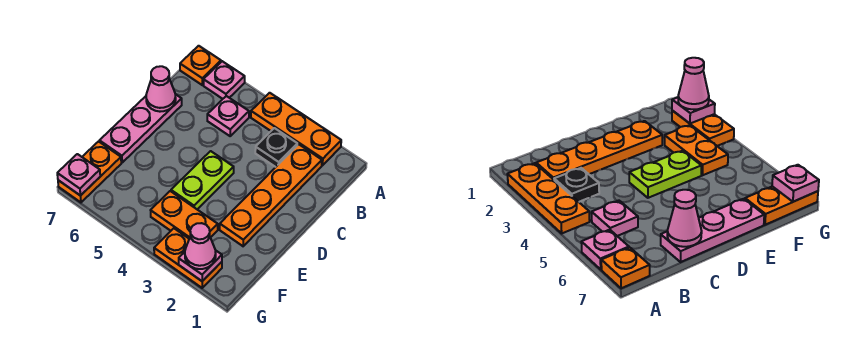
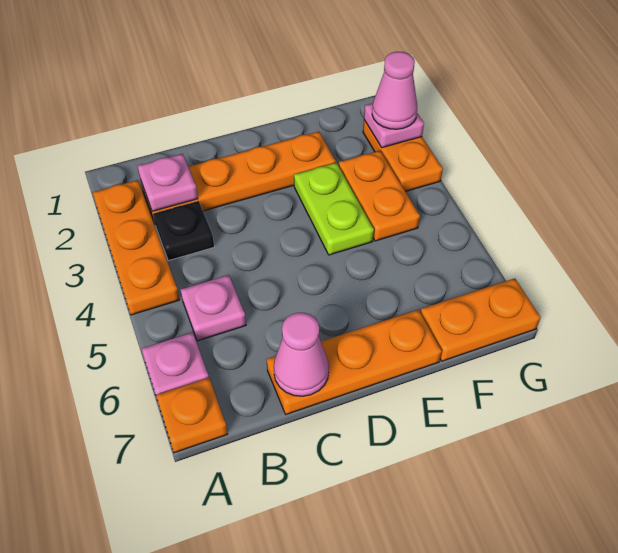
pink 1x3 plate [100,94,182,162] -> orange 1x3 plate [267,310,442,414]
lime 1x2 plate [171,151,234,209] -> lime 1x2 plate turned to [294,163,374,255]
pink 1x1 plate [57,154,100,196] -> pink 1x1 plate moved to [138,154,198,212]

